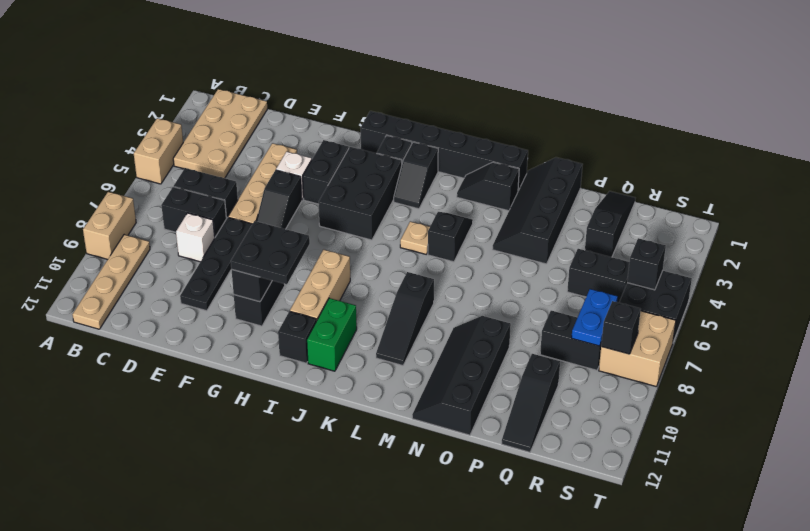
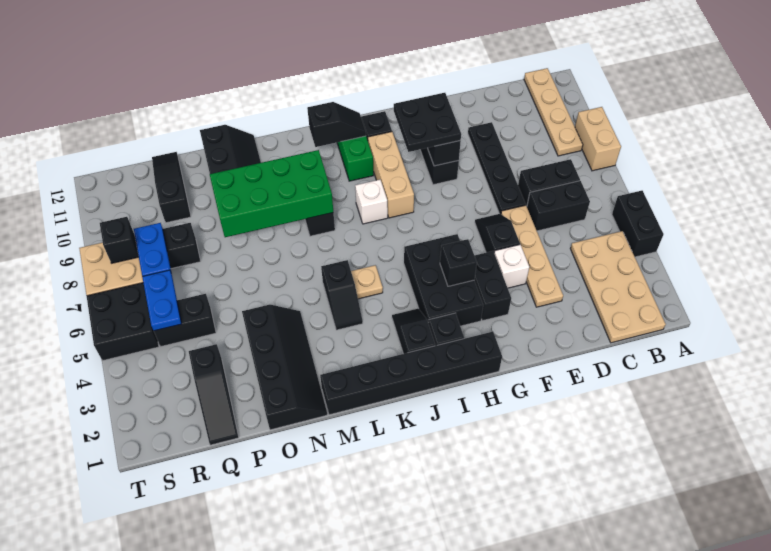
tan 1x2 brick [134,118,183,184] -> black 1x2 brick [612,191,663,257]
white 1x1 brick [176,213,215,262] -> white 1x1 brick moved to [355,180,388,224]
black 1x2 slope [457,162,519,211] -> black 1x2 slope moved to [307,102,366,147]
none -> green 2x4 brick [210,150,333,237]
none -> blue 1x2 plate [142,270,181,331]
black 1x1 brick [627,238,666,290] -> black 1x1 brick moved to [440,239,477,286]

